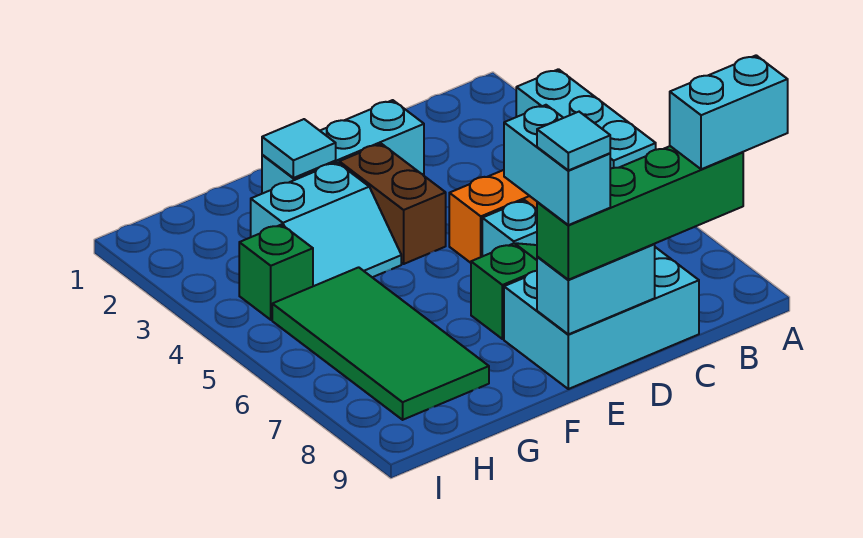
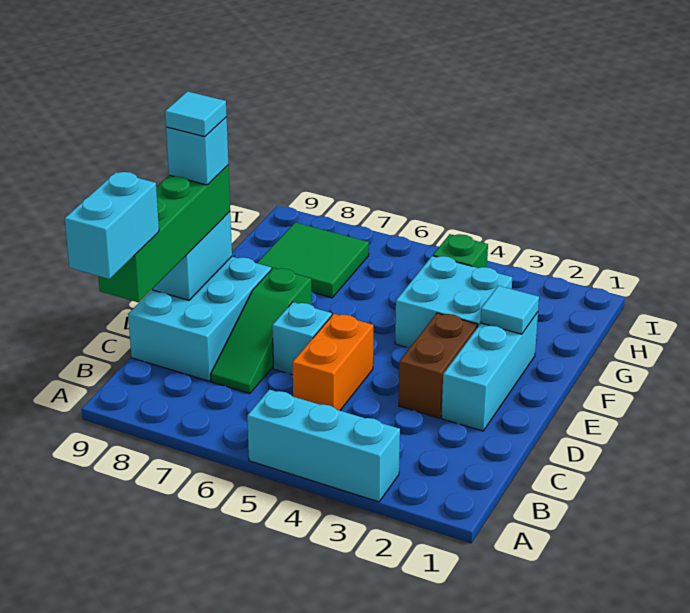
brown 1x2 brick [339,144,446,264] -> brown 1x2 brick turned to [399,313,478,418]
cyan 1x2 brick [504,105,610,225] -> cyan 1x1 brick [166,117,228,185]
cyan 2x2 slope [251,162,401,286] -> cyan 2x2 brick [395,256,512,348]
green 2x4 tile [272,267,489,420] -> green 2x2 tile [257,222,369,298]

